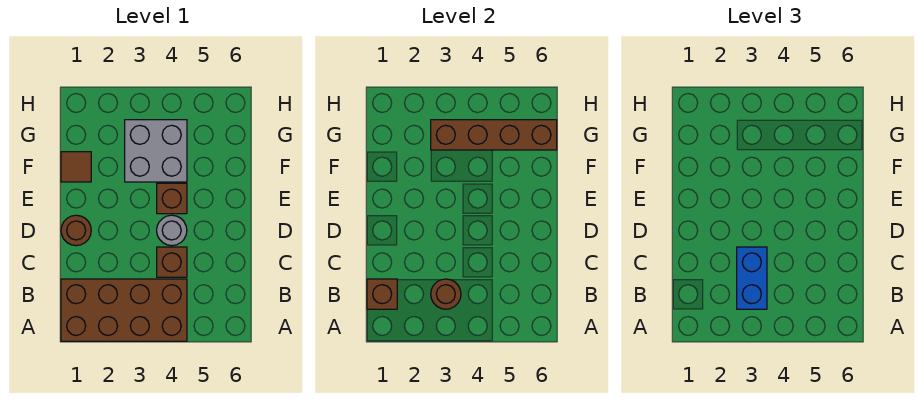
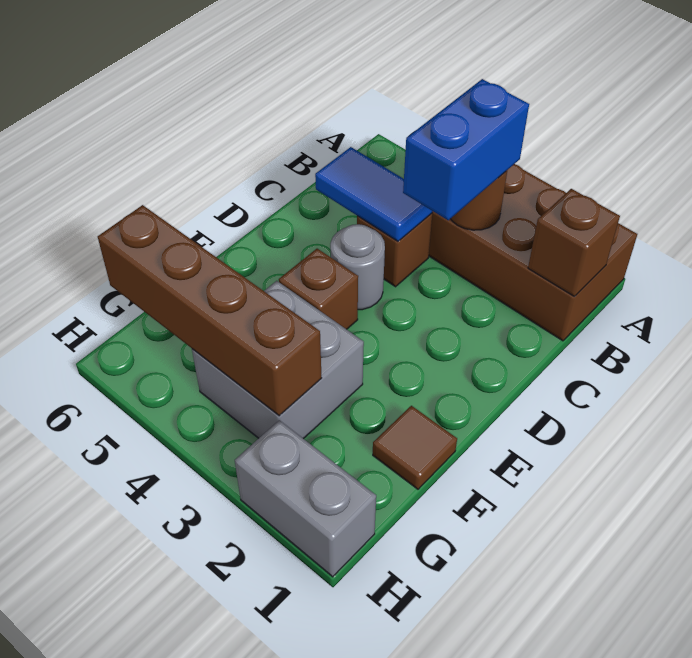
none -> blue 1x2 tile [315,147,433,241]
brown 1x1 round brick [61,215,91,246] -> none
none -> grey 1x2 brick [235,420,376,577]

